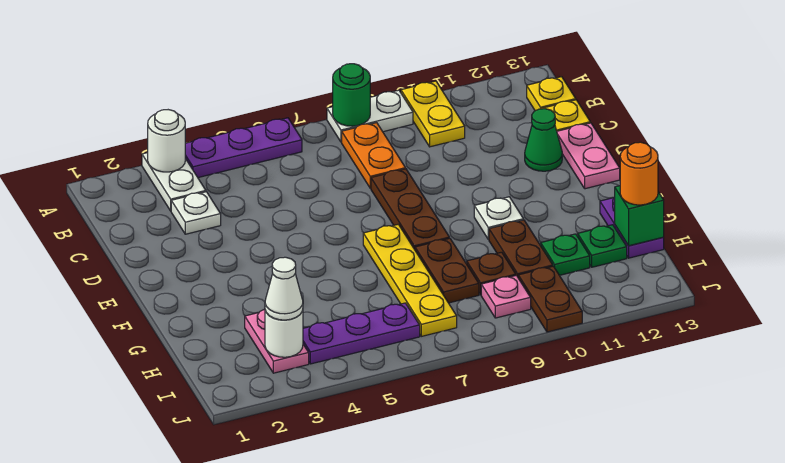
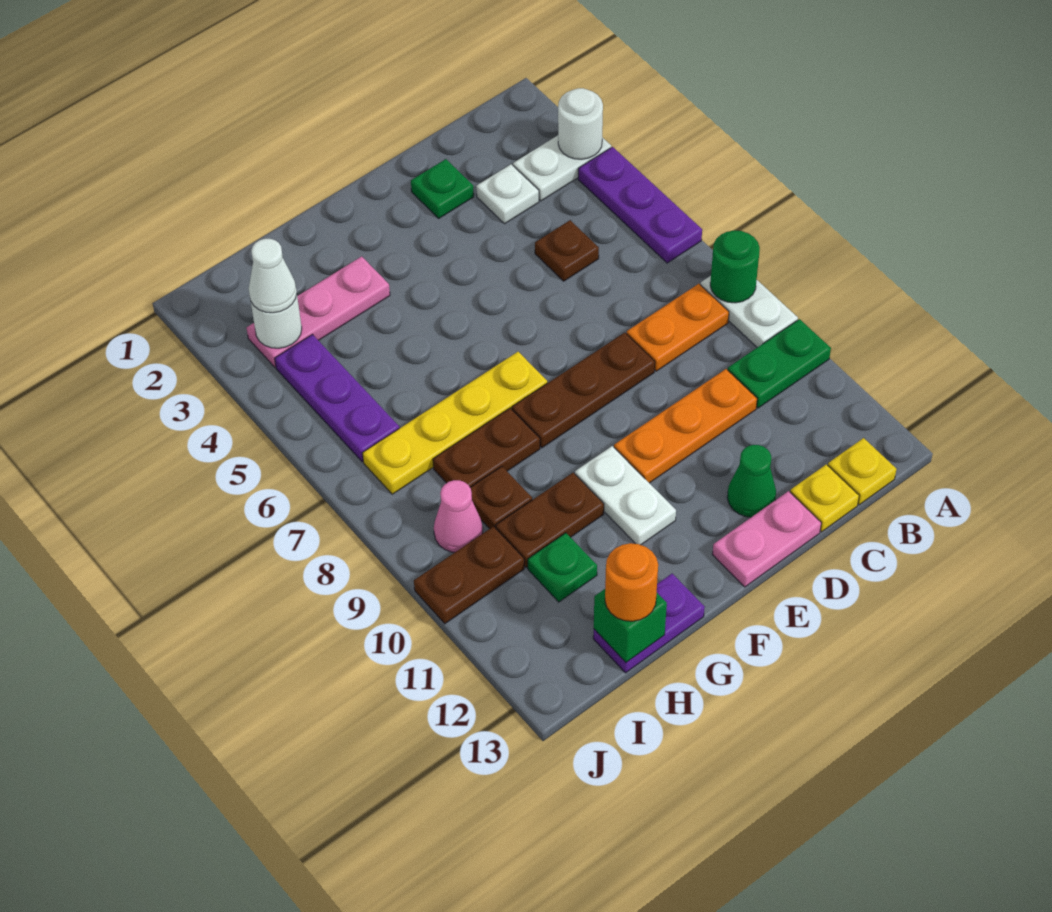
yellow 1x2 plate [401,81,465,147] -> green 1x2 plate [728,319,831,408]
none -> brown 1x1 plate [535,220,599,281]
none -> orange 1x3 plate [614,369,757,483]
white 1x1 plate [474,197,523,239] -> white 1x2 plate [575,446,676,545]
pink 1x2 plate [245,309,309,373] -> pink 1x3 plate [247,256,390,367]
green 1x1 plate [578,225,627,267] -> green 1x1 plate moved to [411,159,474,218]
pink 1x1 plate [481,275,531,318] -> pink 1x1 cone [434,480,483,552]

